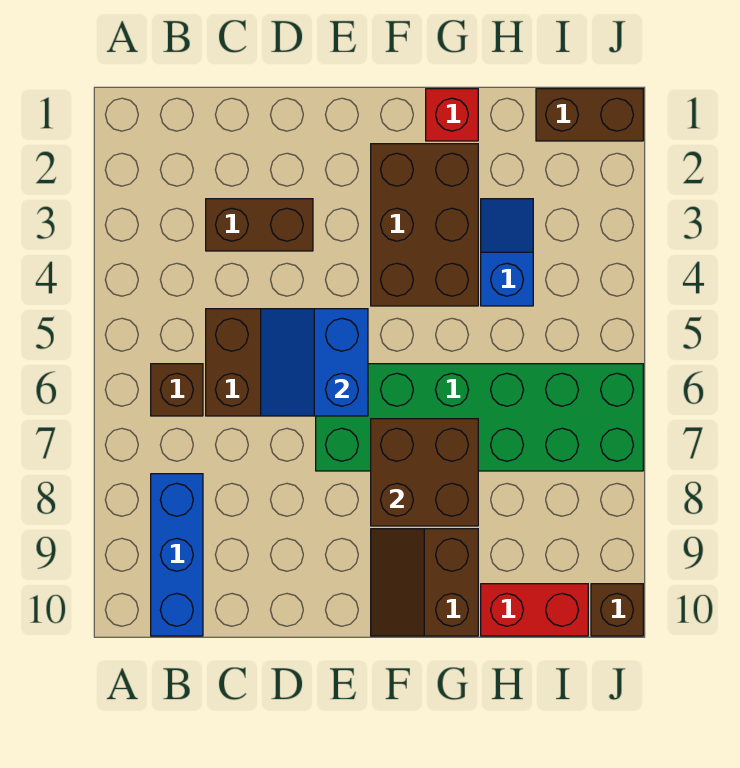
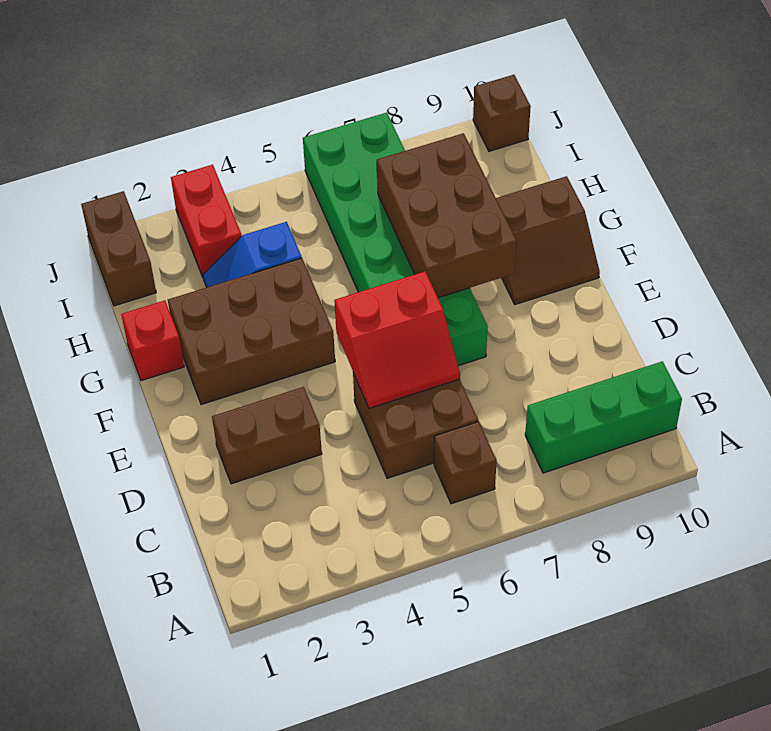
blue 1x3 brick [151,474,203,636] -> green 1x3 brick [525,361,682,473]
brown 1x2 brick [206,199,313,251] -> brown 1x2 brick turned to [212,387,322,484]
blue 2x2 slope [261,309,368,416] -> red 2x2 slope [334,271,460,408]
brown 2x2 brick [371,419,478,526] -> brown 2x3 brick [377,133,517,298]
red 1x2 brick [481,584,588,636] -> red 1x2 brick moved to [171,165,241,277]

